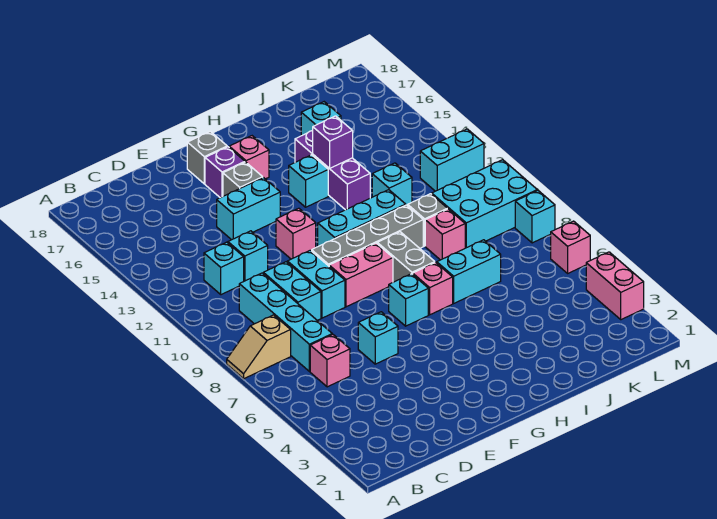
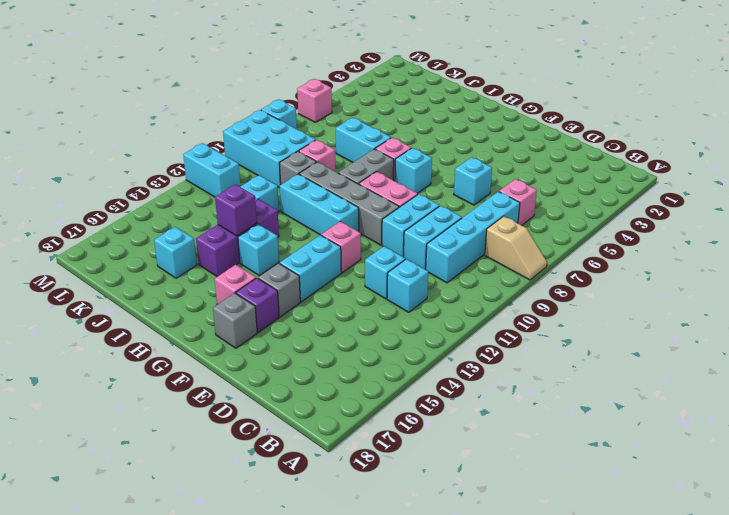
cyan 1x2 brick [217,178,280,240] -> cyan 1x2 brick turned to [280,235,341,302]
pink 1x2 brick [586,252,644,320] -> none

